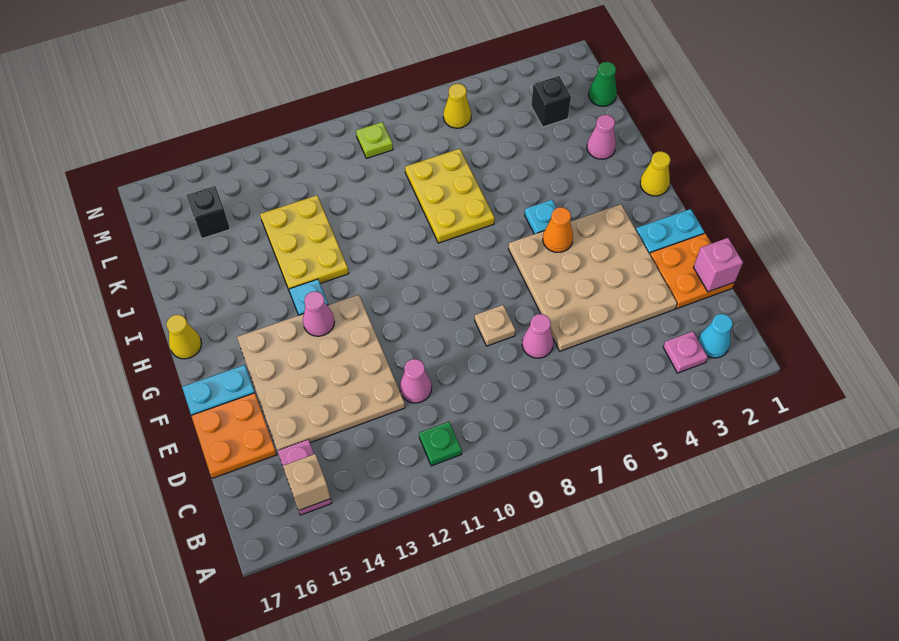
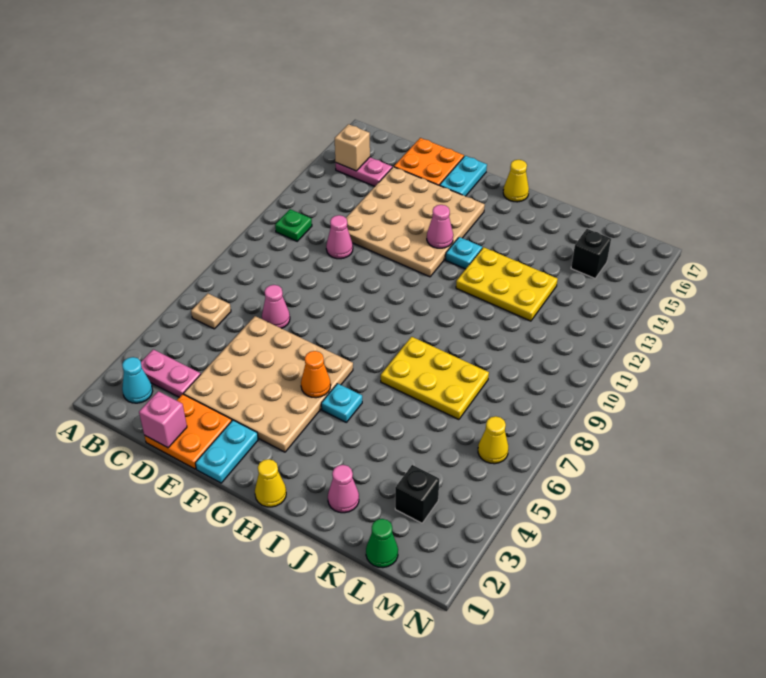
pink 1x1 plate [663,331,708,373] -> pink 1x2 plate [141,349,201,397]
tan 1x1 plate [475,305,516,346] -> tan 1x1 plate moved to [191,294,231,329]
lime 1x1 plate [356,122,393,158] -> none

